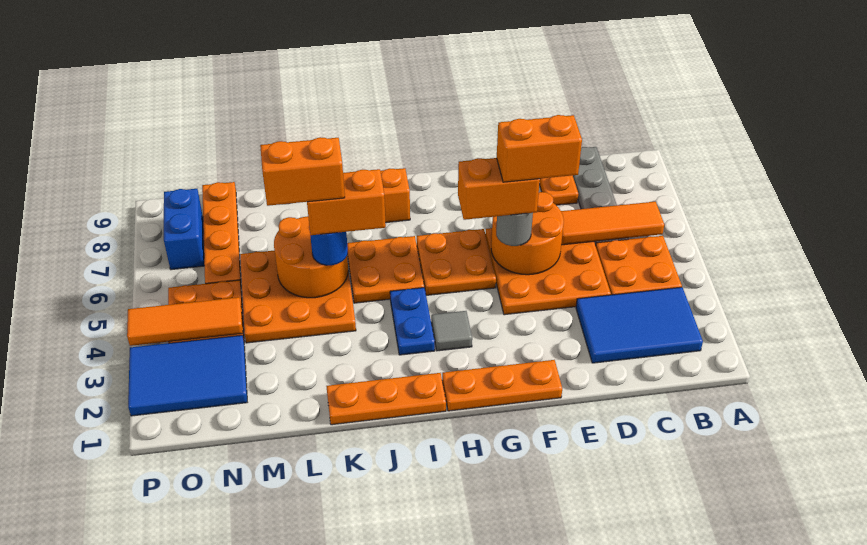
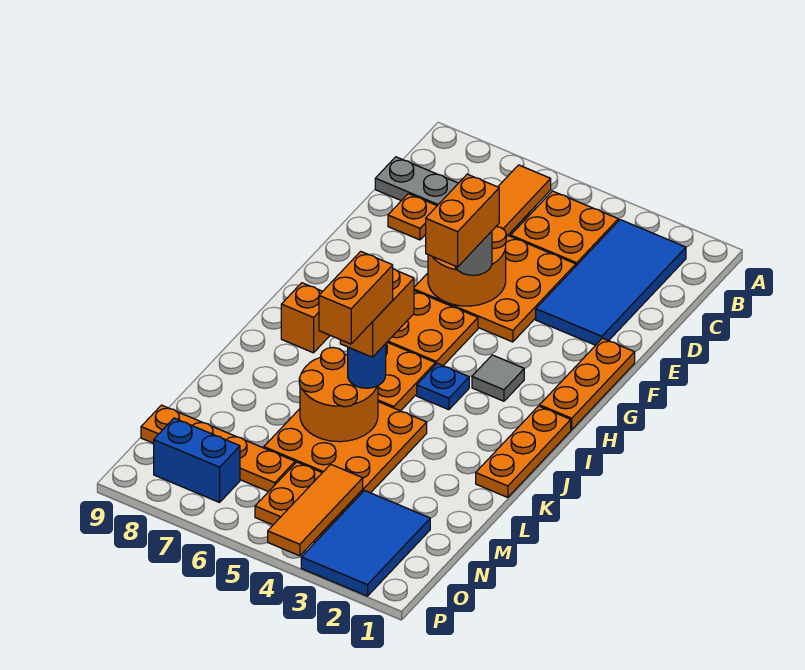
blue 2x3 tile [576,287,703,363] -> blue 2x4 tile [536,220,686,345]
orange 1x2 brick [497,115,582,182] -> none
blue 1x2 plate [390,288,435,355] -> blue 1x1 plate [417,363,469,410]

